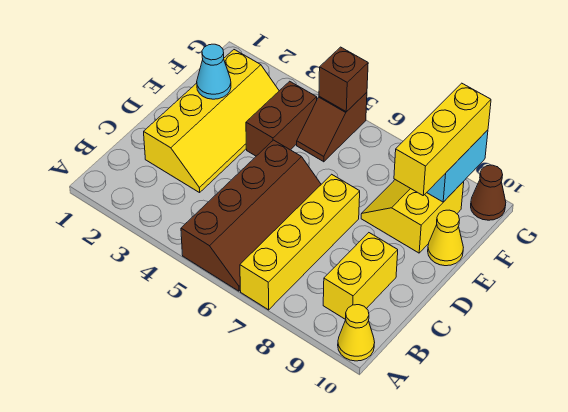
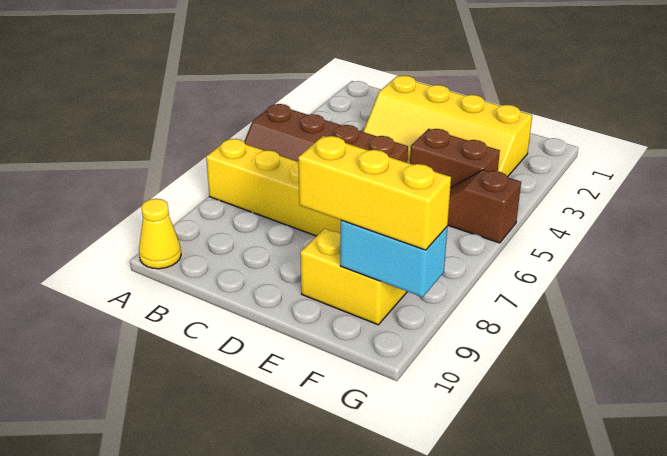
yellow 1x2 brick [323,233,398,320] -> none
cyan 1x1 cone [197,44,231,99] -> none
yellow 1x1 cone [428,210,463,266] -> none
brown 1x1 brick [319,47,368,112] -> none
brown 1x1 cone [471,165,506,220] -> none

